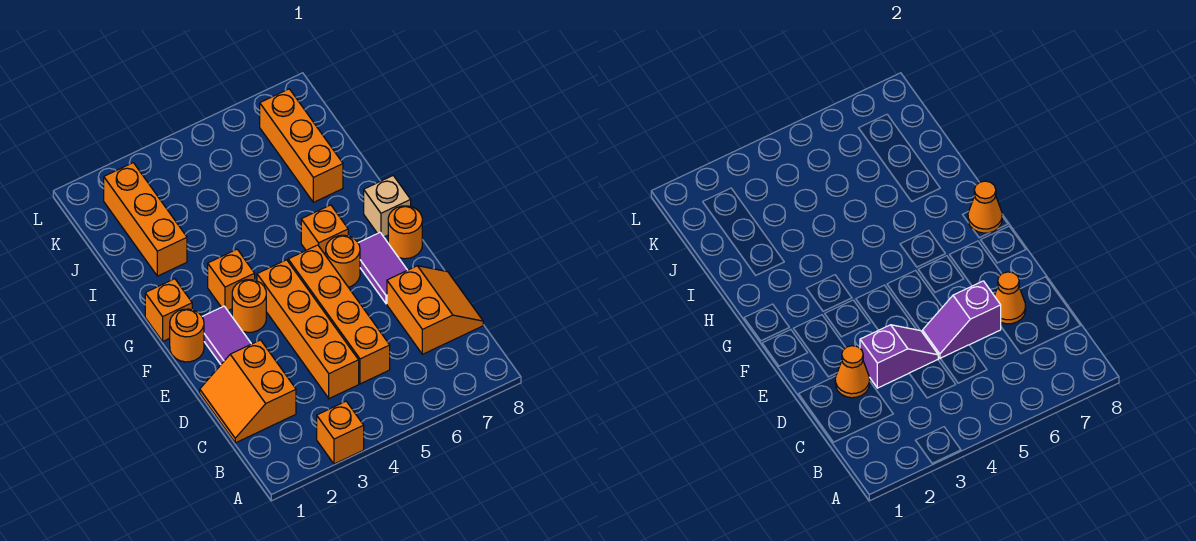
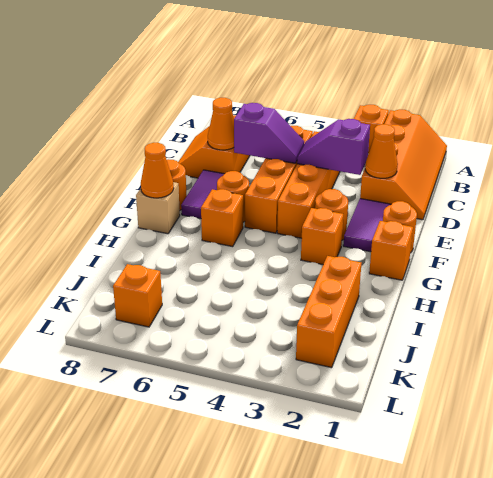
orange 2x2 slope [200,340,296,443] -> orange 2x4 slope [360,109,447,220]
orange 1x3 brick [260,89,343,202] -> orange 1x1 brick [113,264,162,327]

